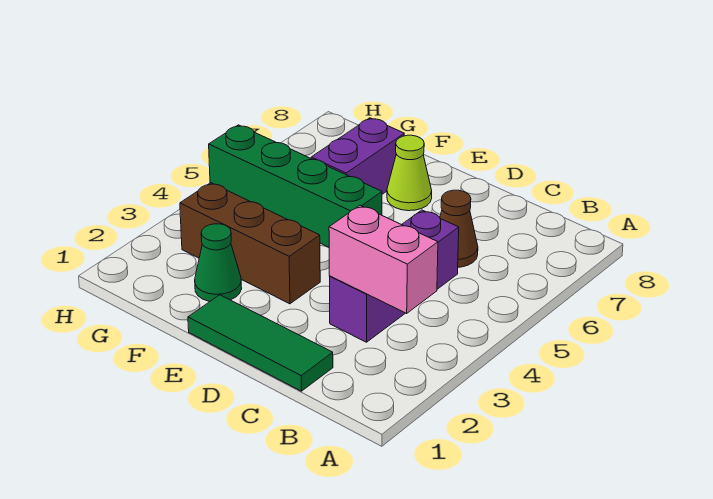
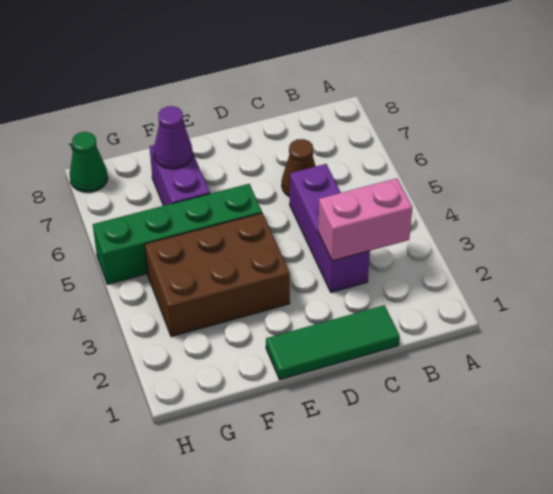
brown 1x3 brick [180,183,320,304] -> brown 2x3 brick [145,213,290,337]
lime 1x1 cone [387,135,432,211] -> none
green 1x1 cone [195,224,242,301] -> green 1x1 cone moved to [70,132,108,192]
none -> purple 1x1 cone [154,106,193,169]

